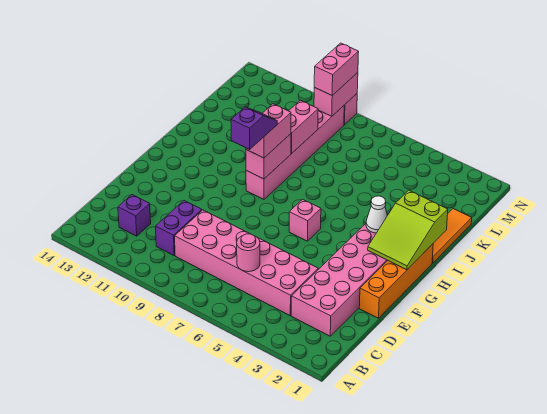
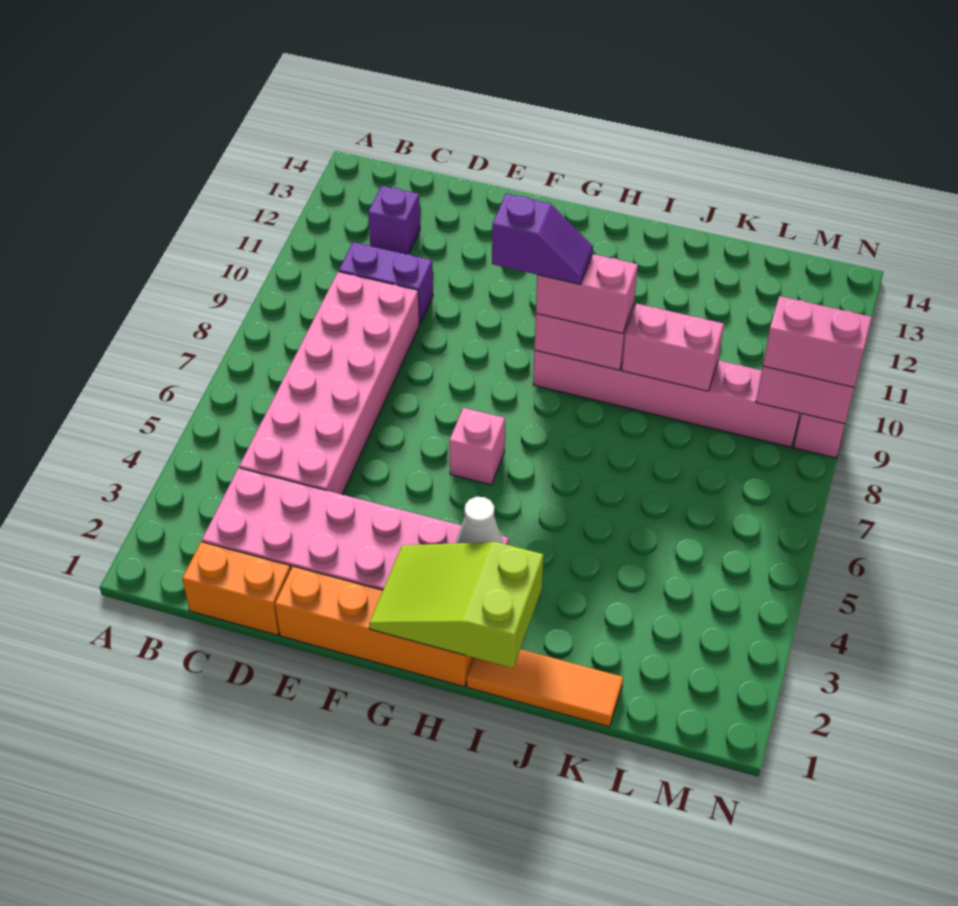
none -> orange 1x2 brick [182,542,291,635]
pink 1x1 round brick [237,234,260,272] -> none

